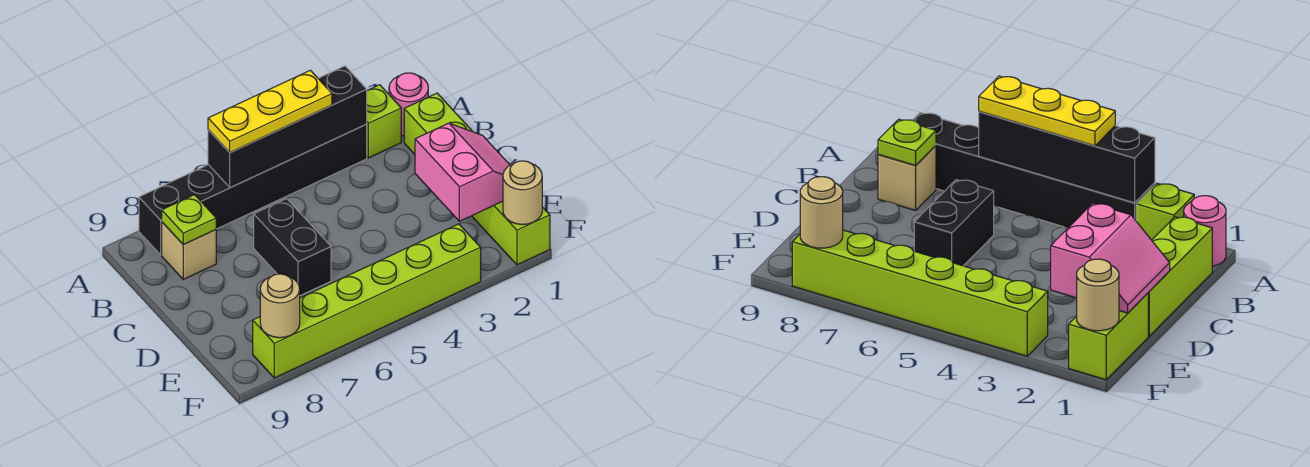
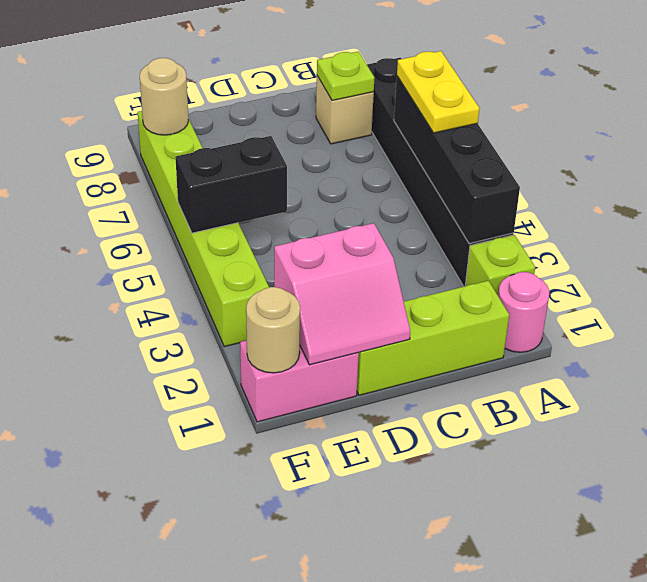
yellow 1x3 plate [208,70,332,153] -> yellow 1x2 plate [397,51,479,133]
black 1x2 brick [254,199,331,295] -> black 1x2 brick moved to [175,136,287,233]
lime 1x2 brick [472,201,550,265] -> pink 1x2 brick [240,340,359,422]

